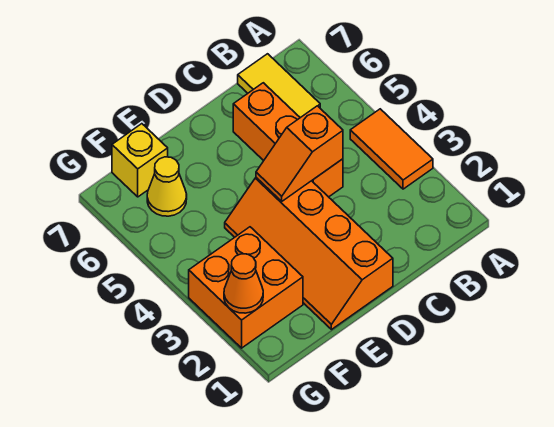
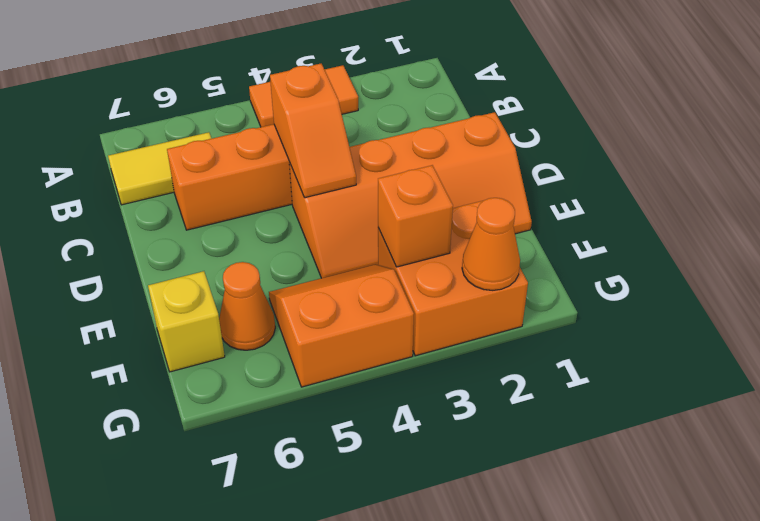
none -> orange 1x1 brick [378,165,453,267]
none -> orange 2x2 slope [269,264,414,387]
yellow 1x1 cone [147,157,187,216] -> orange 1x1 cone [219,262,275,350]

